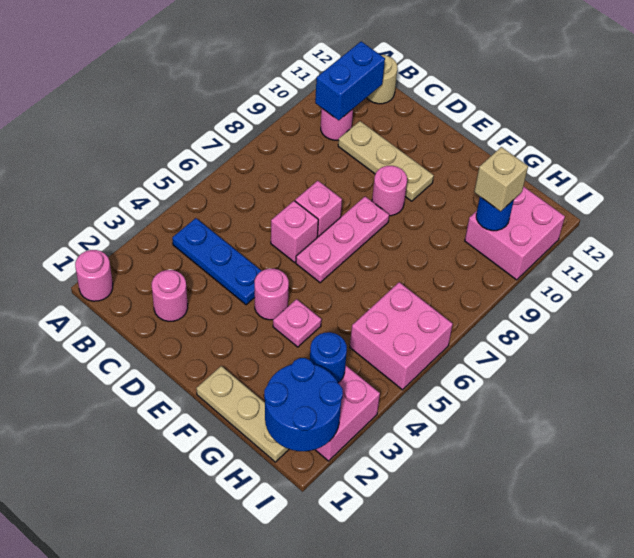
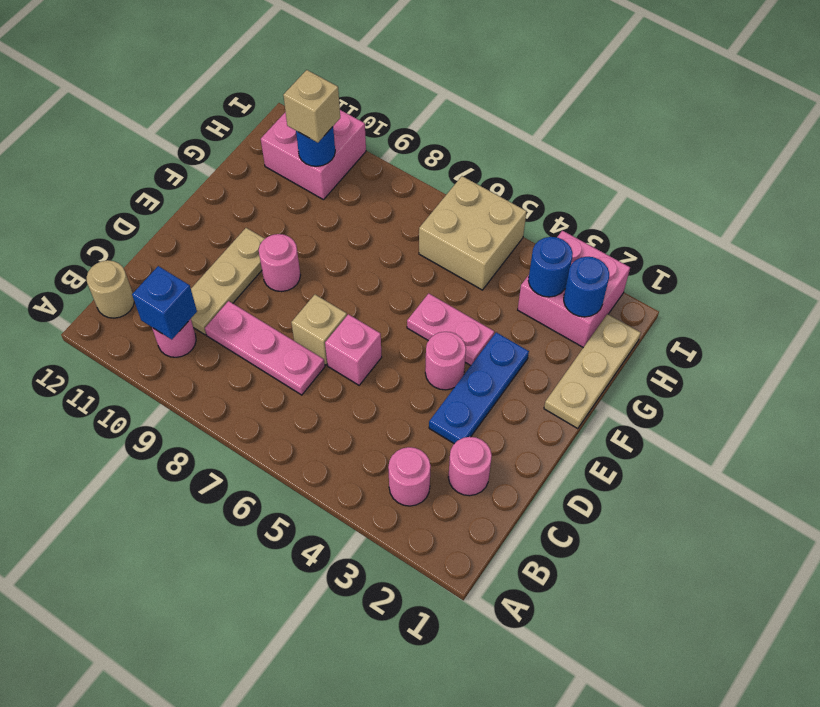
pink 1x1 round brick [75,250,113,301] -> pink 1x1 round brick moved to [388,447,431,506]
blue 1x3 plate [172,218,261,305] -> blue 1x3 plate moved to [429,332,529,444]
blue 1x2 brick [315,41,385,120] -> blue 1x1 brick [132,266,197,339]
pink 1x1 brick [295,181,342,237] -> tan 1x1 brick [291,295,347,365]
pink 1x3 plate [296,197,389,283] -> pink 1x3 plate moved to [205,301,325,395]
pink 1x1 plate [273,299,321,347] -> pink 1x2 plate [407,293,494,365]
blue 2x2 round brick [264,358,343,451] -> blue 1x1 round brick [564,257,609,317]
pink 2x2 brick [350,282,453,390] -> tan 2x2 brick [419,176,527,290]

